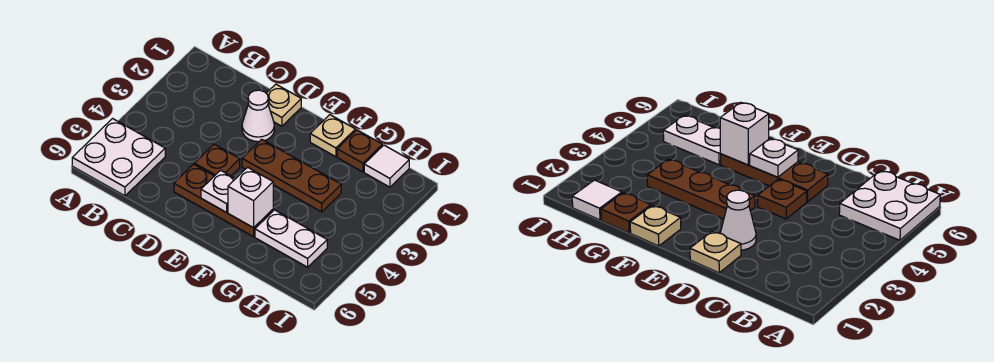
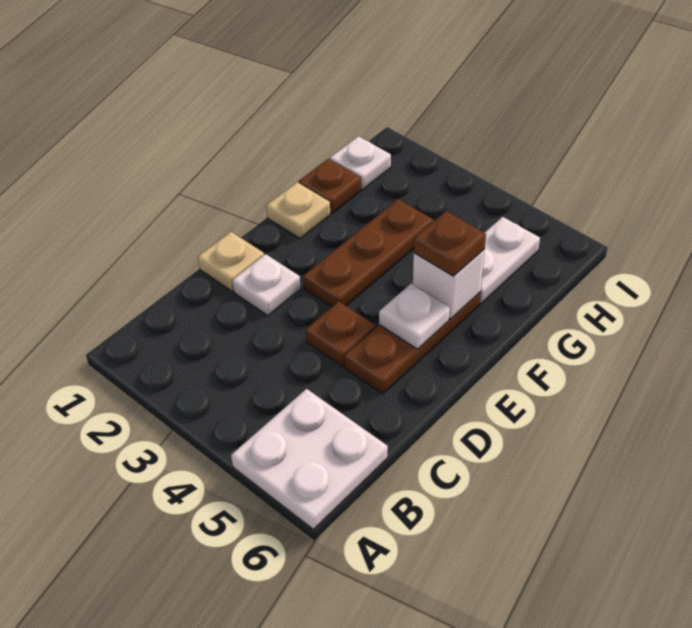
white 1x1 cone [242,90,274,142] -> white 1x1 plate [232,254,301,316]
none -> brown 1x1 plate [414,211,486,276]
white 1x1 tile [364,145,409,187] -> white 1x1 plate [330,136,391,189]

